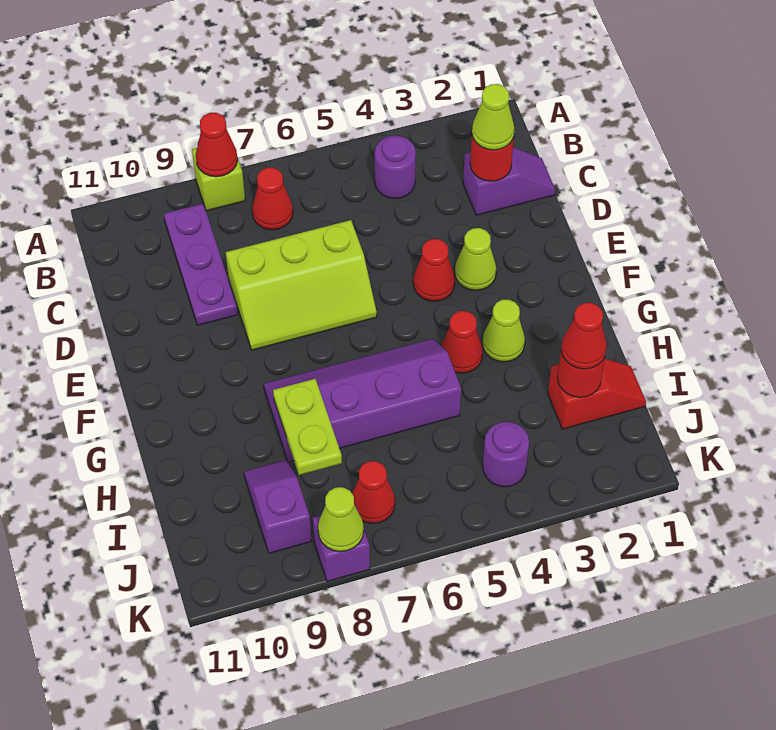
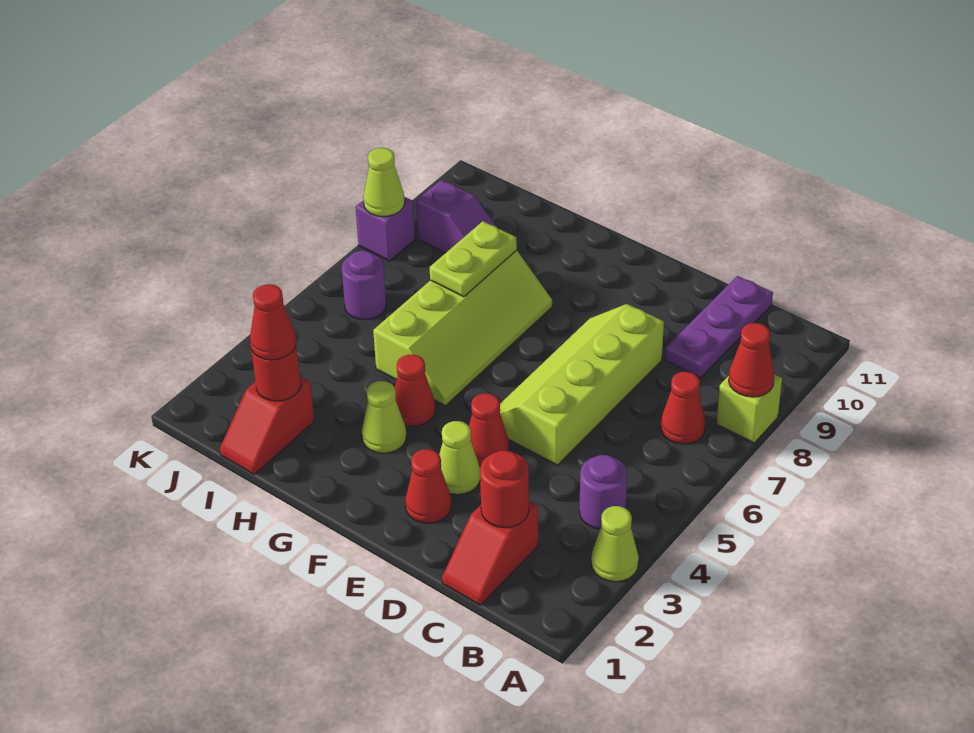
purple 1x3 plate [164,204,238,325] -> purple 1x3 plate turned to [665,276,773,378]
purple 1x2 slope [463,147,555,215] -> red 1x2 slope [442,501,538,605]
lime 1x1 cone [472,84,515,150] -> lime 1x1 cone moved to [591,506,639,582]
lime 2x3 slope [226,220,377,350] -> lime 2x4 slope [500,304,664,465]
purple 2x4 slope [264,339,461,462] -> lime 2x4 slope [373,251,552,406]
lime 1x2 plate [273,379,342,475] -> lime 1x2 plate turned to [430,221,517,297]
purple 1x1 round brick [483,422,529,487] -> purple 1x1 round brick moved to [341,251,386,320]
red 1x1 cone [352,461,395,524] -> red 1x1 cone moved to [405,449,452,523]

